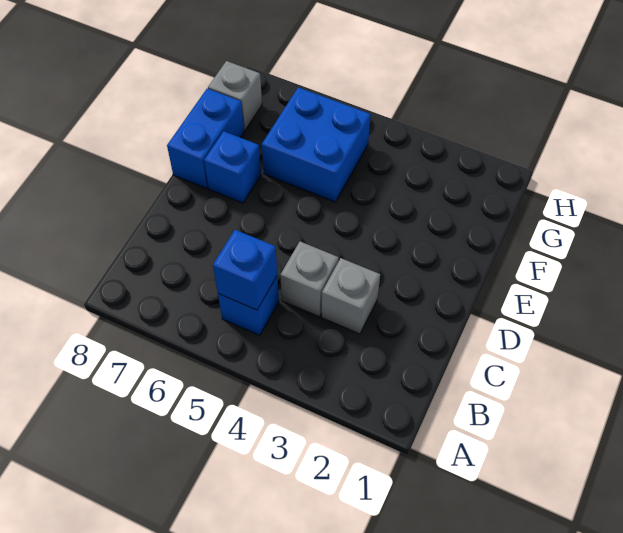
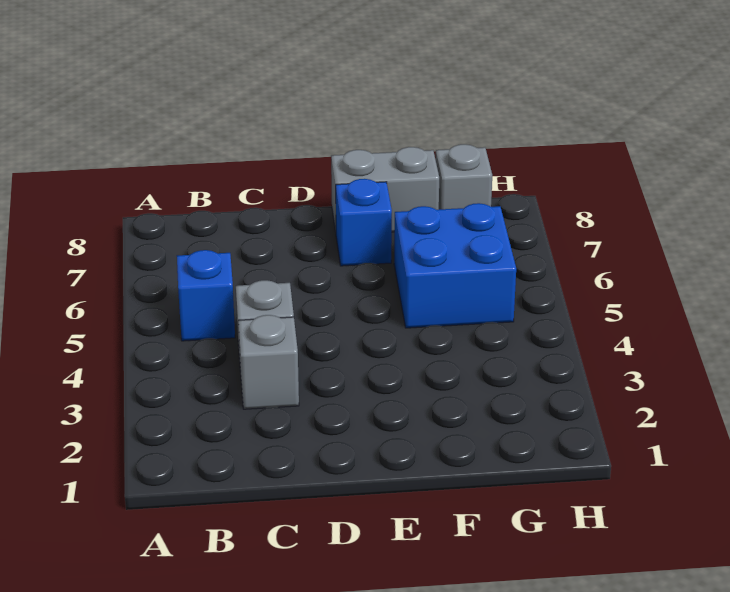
blue 1x1 brick [213,230,277,310] -> none
blue 1x2 brick [167,89,244,189] -> grey 1x2 brick [331,147,439,232]

